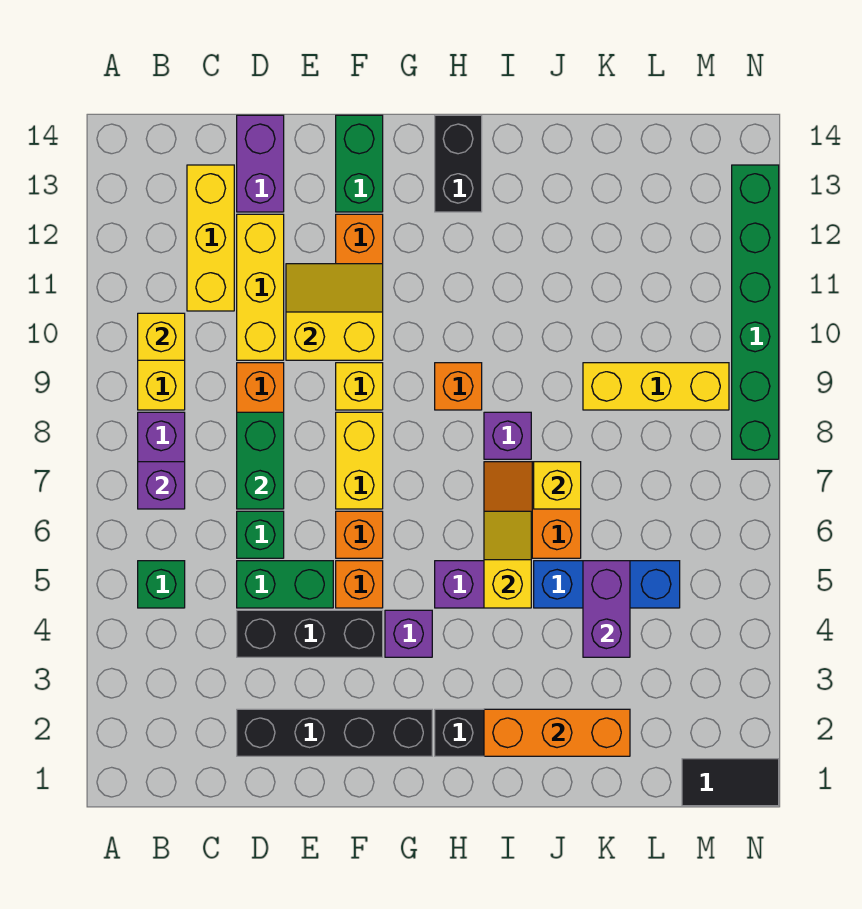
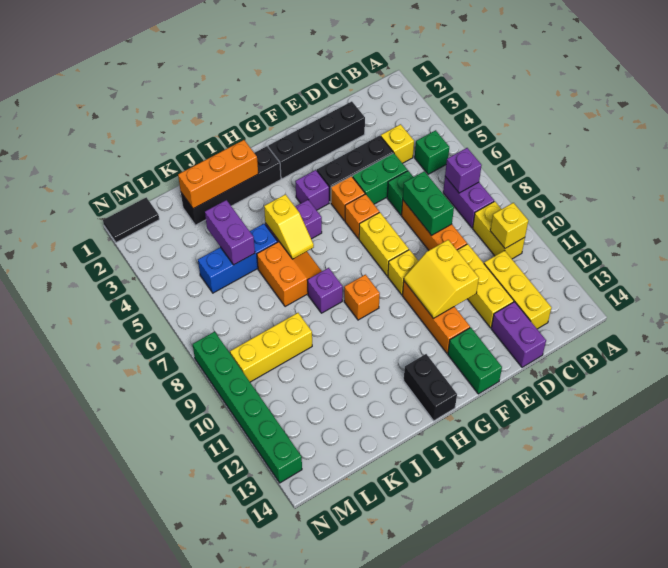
yellow 2x2 slope [286,264,383,360] -> yellow 2x2 slope turned to [404,240,479,318]
yellow 1x1 brick [534,462,581,509] -> yellow 1x1 brick moved to [381,124,414,163]

